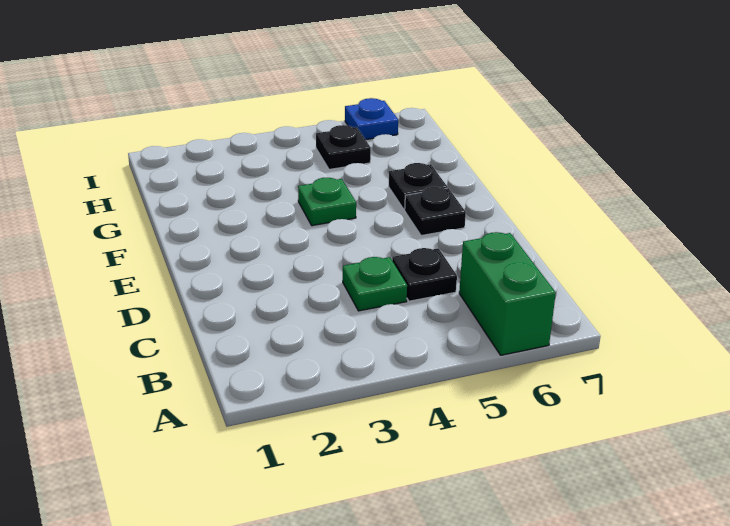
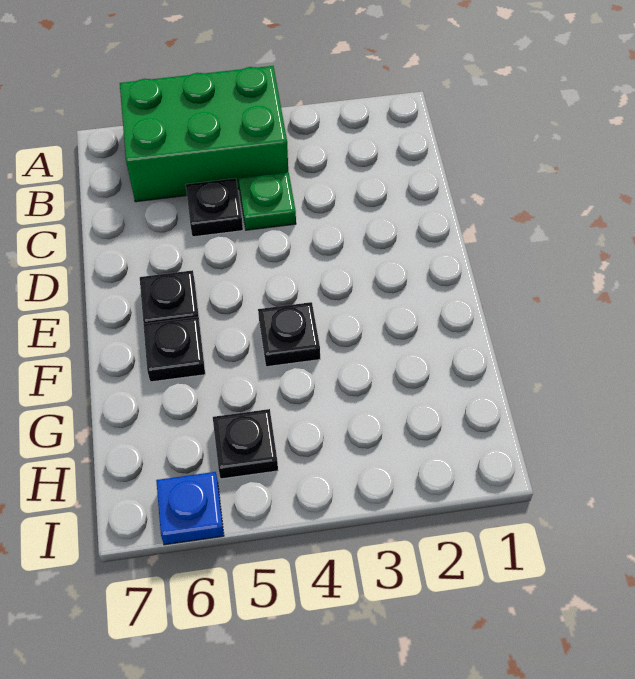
green 1x2 brick [459,232,556,355] -> green 2x3 brick [120,66,288,202]
green 1x1 plate [298,178,356,226] -> black 1x1 plate [258,302,320,367]

